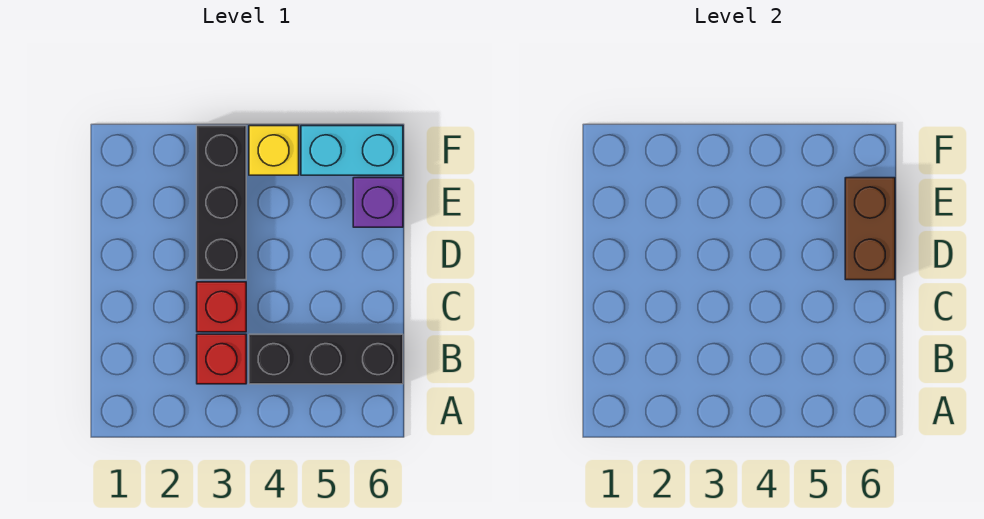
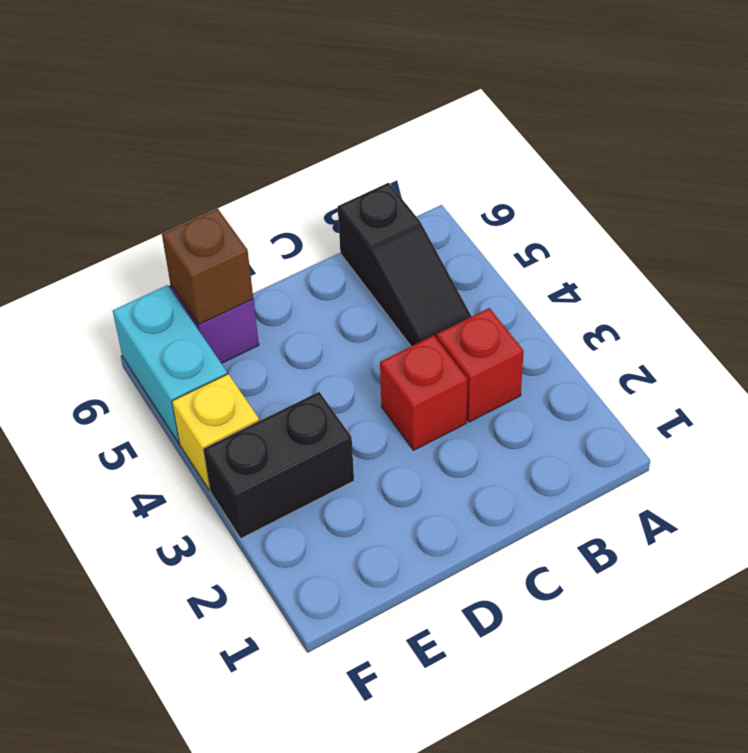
black 1x3 brick [249,334,403,384] -> black 1x3 slope [338,183,472,346]
black 1x3 brick [197,126,246,280] -> black 1x2 brick [203,392,354,538]
brown 1x2 brick [845,178,895,280] -> brown 1x1 brick [162,209,253,324]

